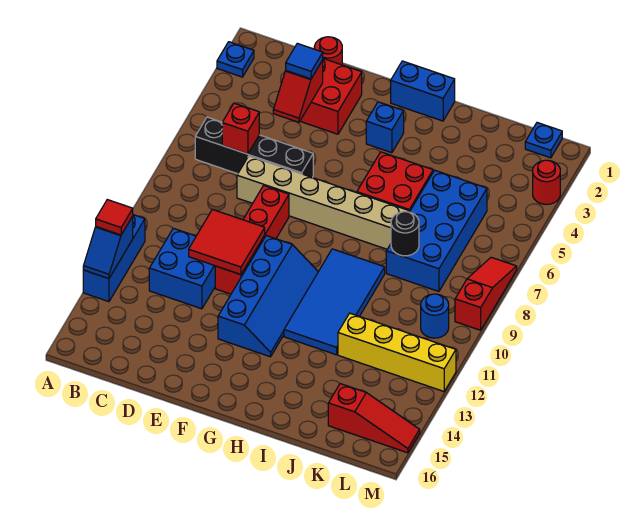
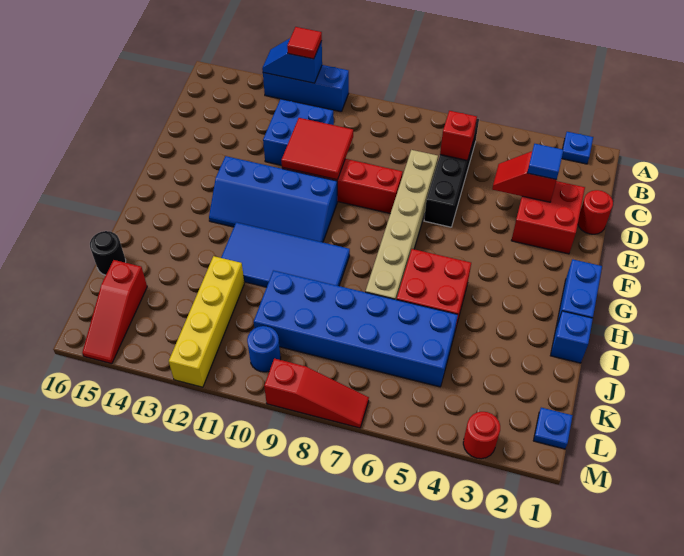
blue 1x1 brick [366,102,404,153] -> blue 1x1 brick moved to [550,311,593,363]
blue 2x4 brick [386,170,487,291] -> blue 2x6 brick [254,270,458,387]
black 1x1 round brick [391,212,419,256] -> black 1x1 round brick moved to [90,231,126,275]

